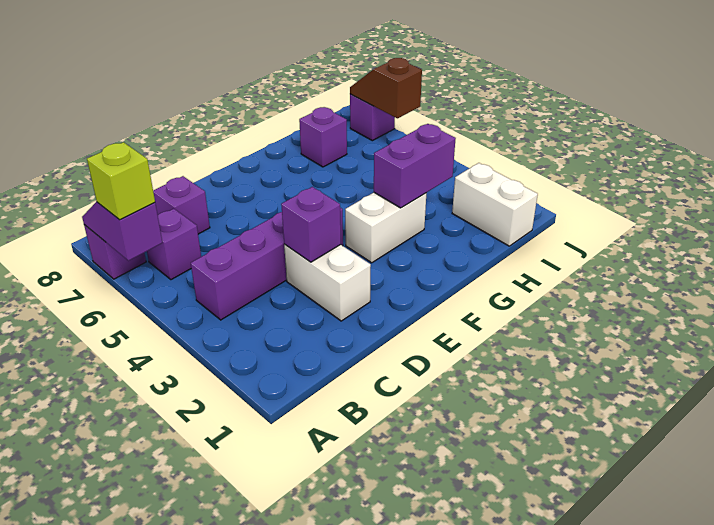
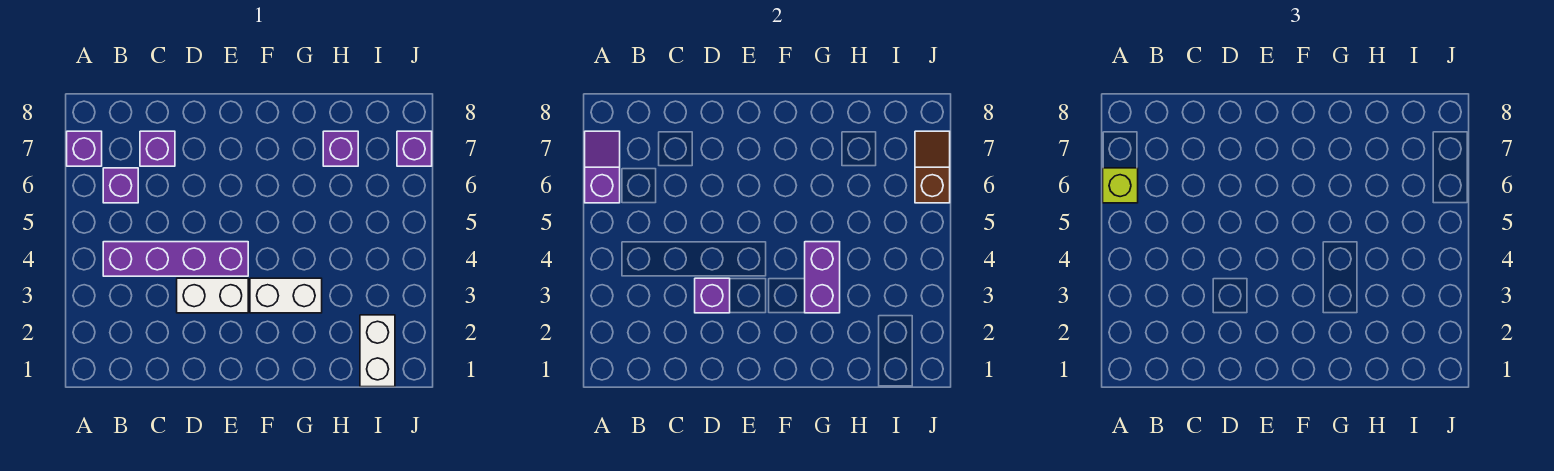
white 1x2 brick [284,244,371,321] -> white 1x2 brick turned to [177,278,248,313]
purple 1x2 brick [374,124,456,208] -> purple 1x2 brick turned to [805,242,840,313]

